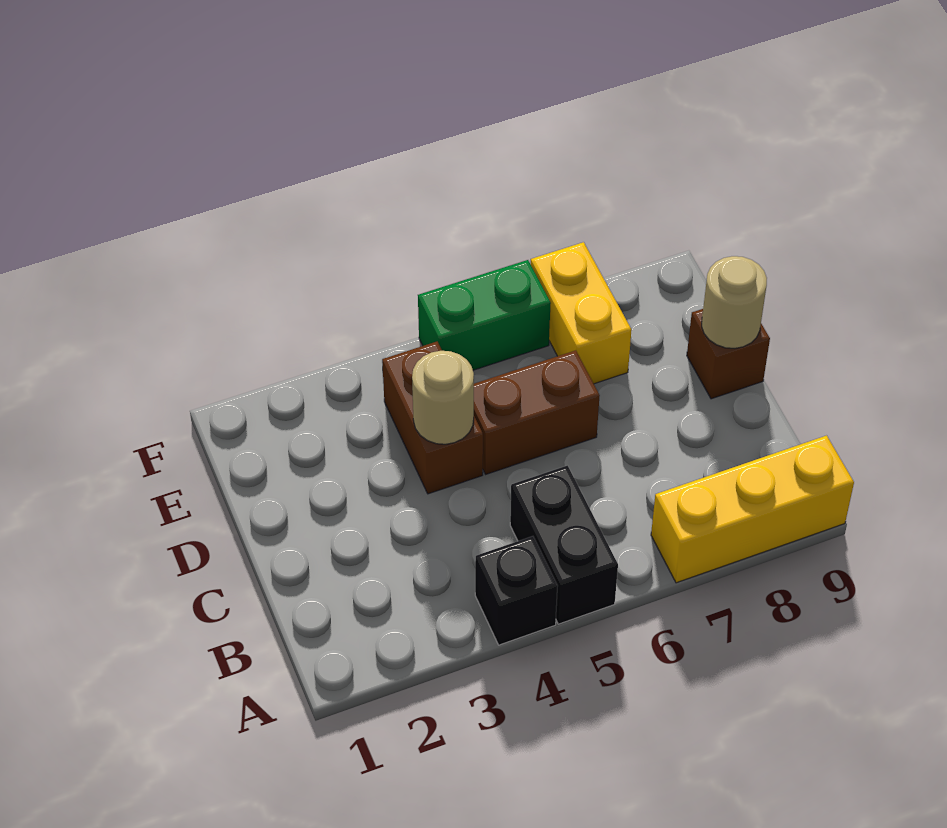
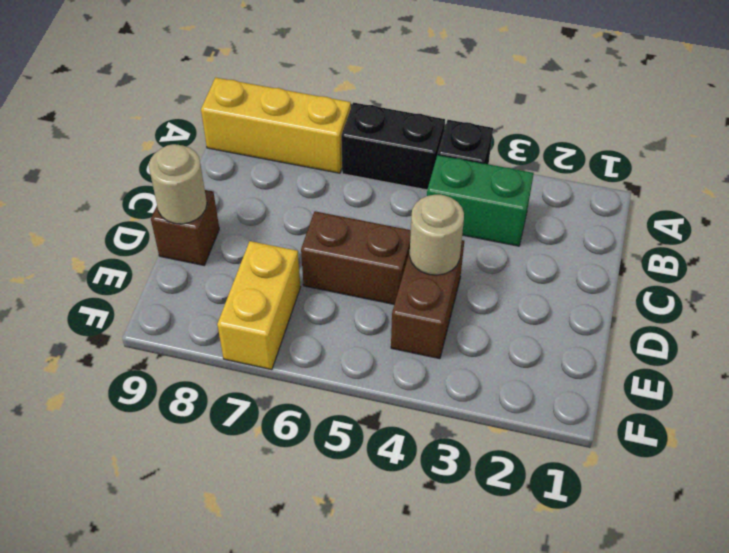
black 1x2 brick [510,466,618,624] -> black 1x2 brick turned to [341,102,445,190]
green 1x2 brick [418,260,551,370] -> green 1x2 brick moved to [427,155,534,246]

